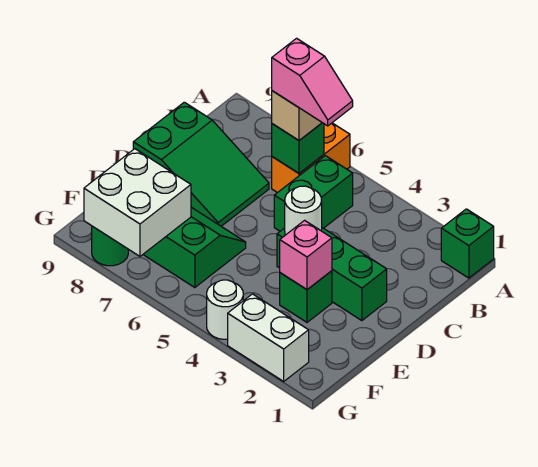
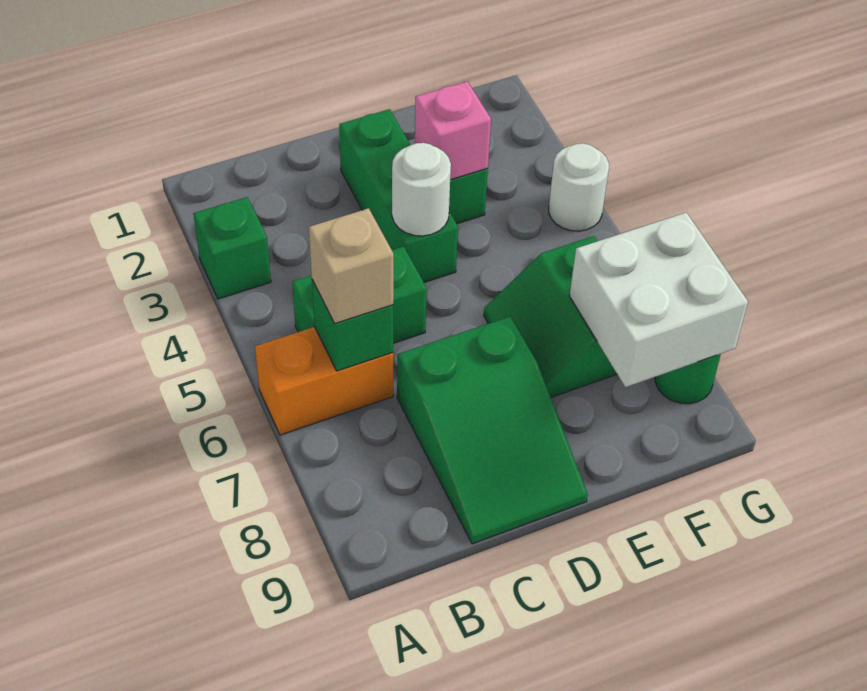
green 1x1 brick [441,209,494,278] -> green 1x1 brick moved to [193,197,271,299]
pink 1x2 slope [272,38,353,126] -> none
green 2x3 slope [133,102,269,226] -> green 2x3 slope turned to [397,317,588,544]
white 1x2 brick [228,294,309,381] -> none

